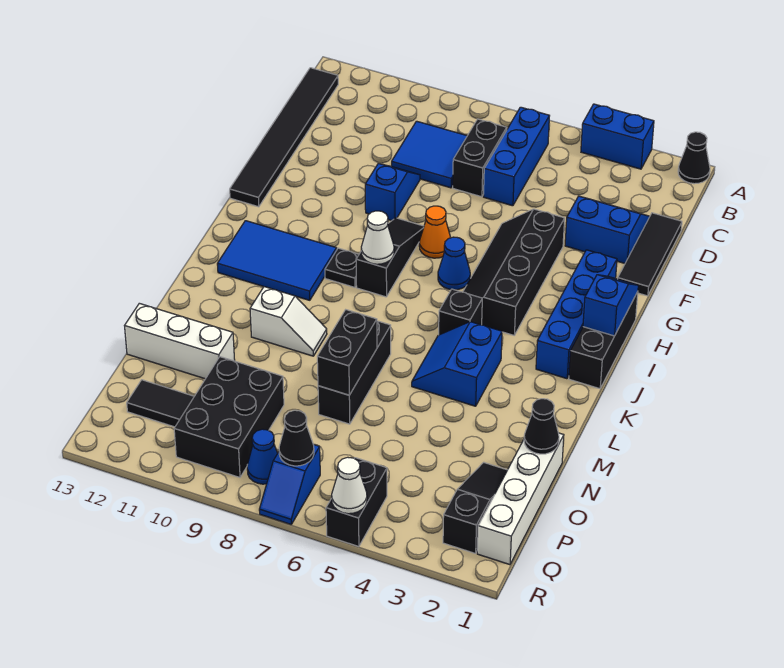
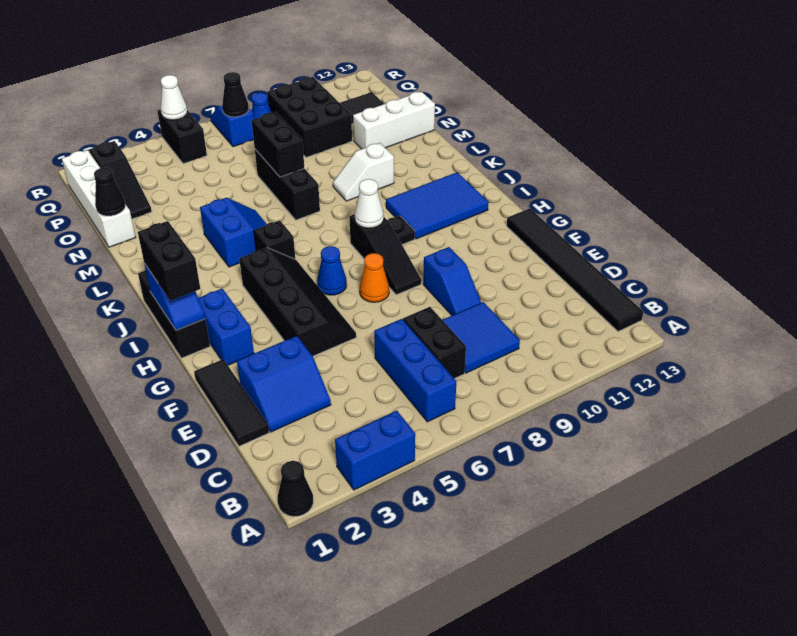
blue 1x4 brick [536,250,617,379] -> blue 1x2 brick [198,289,254,365]
none -> black 1x2 brick [138,221,200,301]

